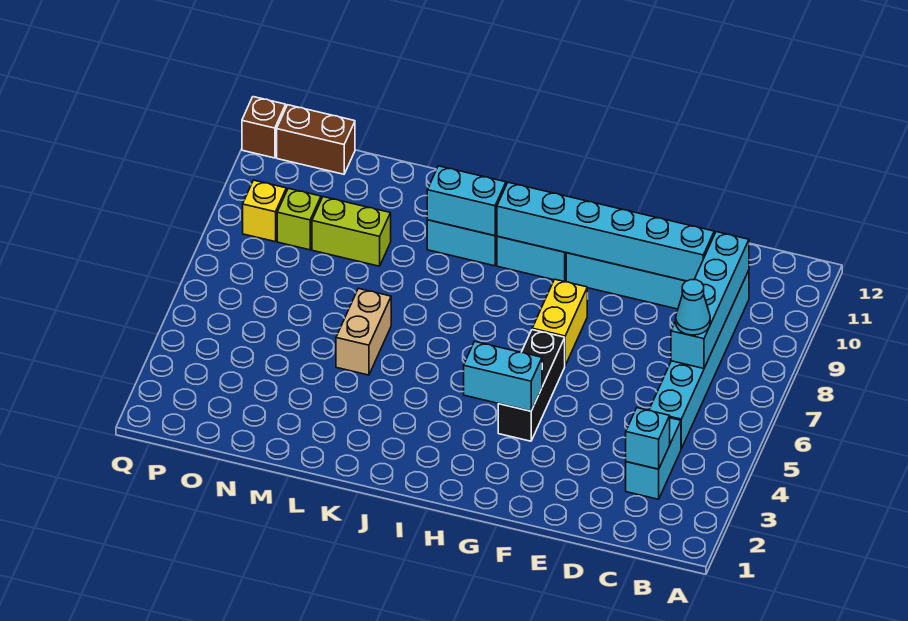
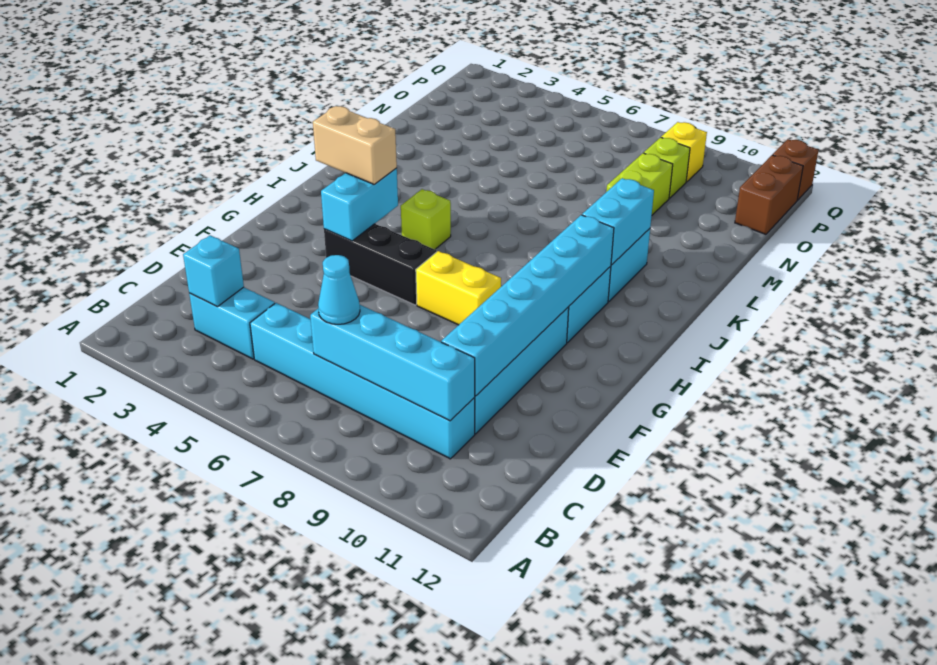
none -> lime 1x1 brick [401,189,451,249]
tan 1x2 brick [336,288,391,375] -> tan 1x2 brick moved to [313,106,397,184]

